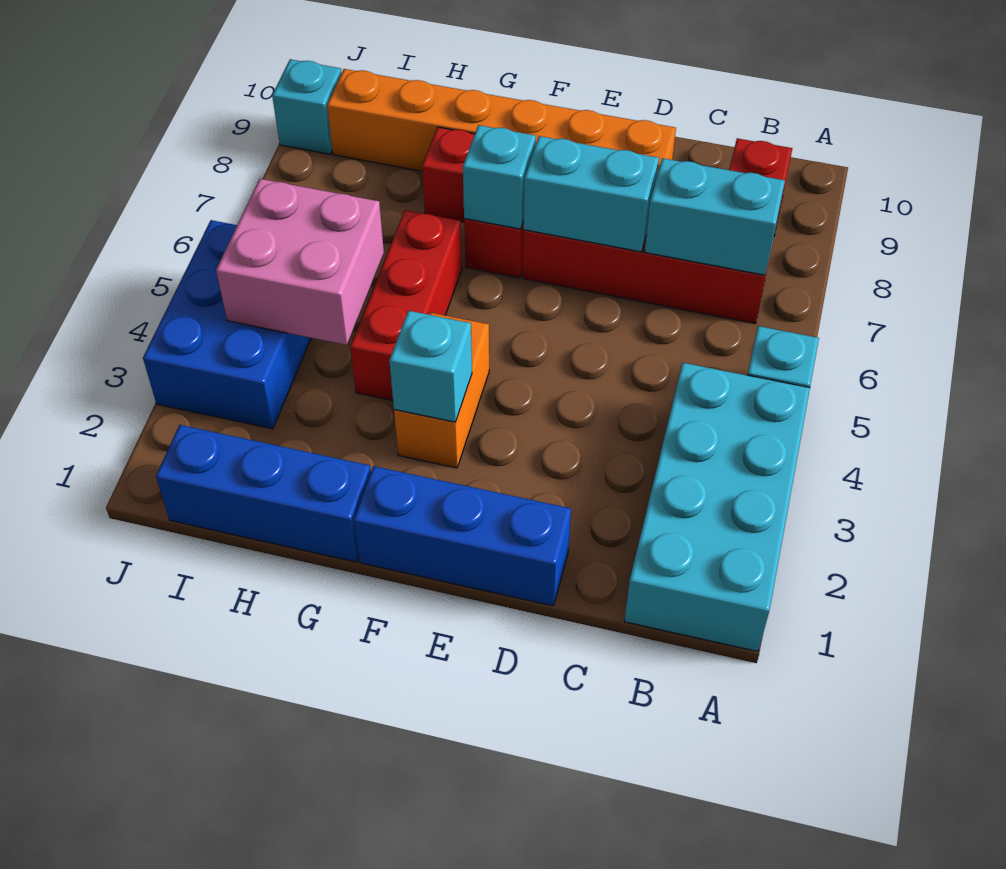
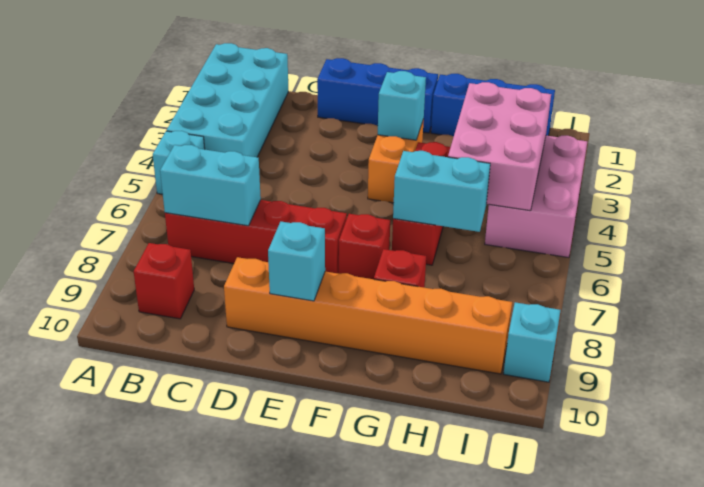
cyan 1x2 brick [523,136,659,252] -> cyan 1x2 brick moved to [393,151,490,232]
cyan 1x1 brick [463,125,536,229] -> cyan 1x1 brick moved to [268,222,325,301]
pink 2x2 brick [216,179,384,345] -> pink 2x3 brick [448,82,551,211]
blue 2x3 brick [143,220,311,429] -> pink 2x3 brick [485,136,587,258]

